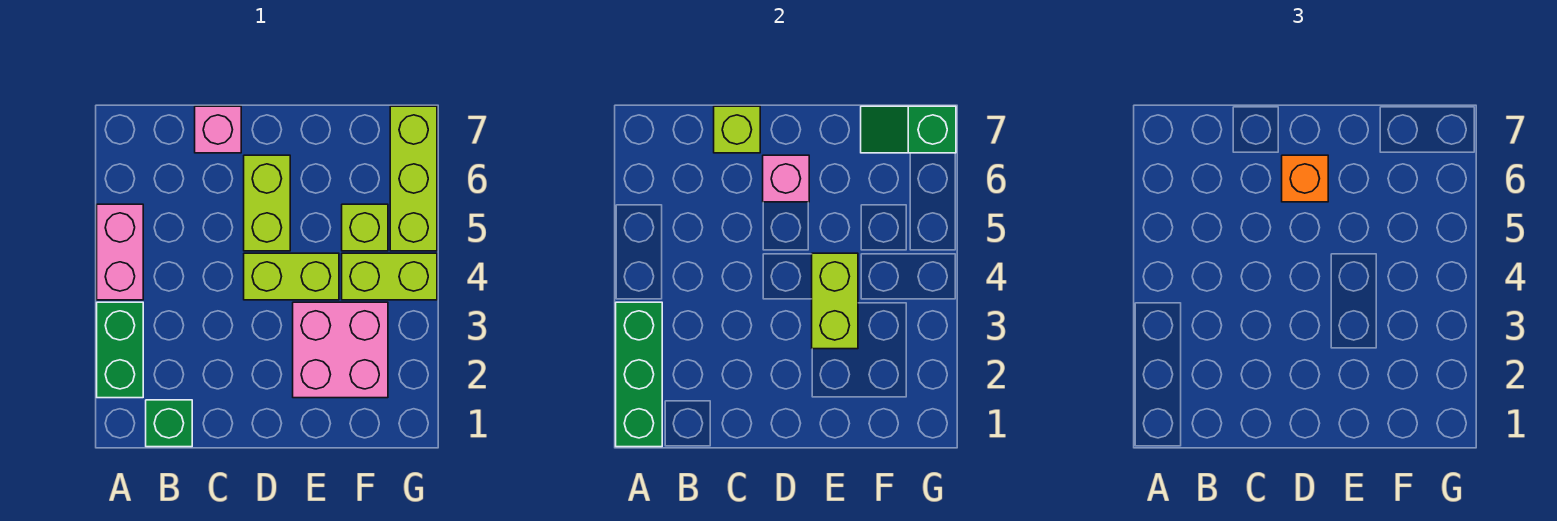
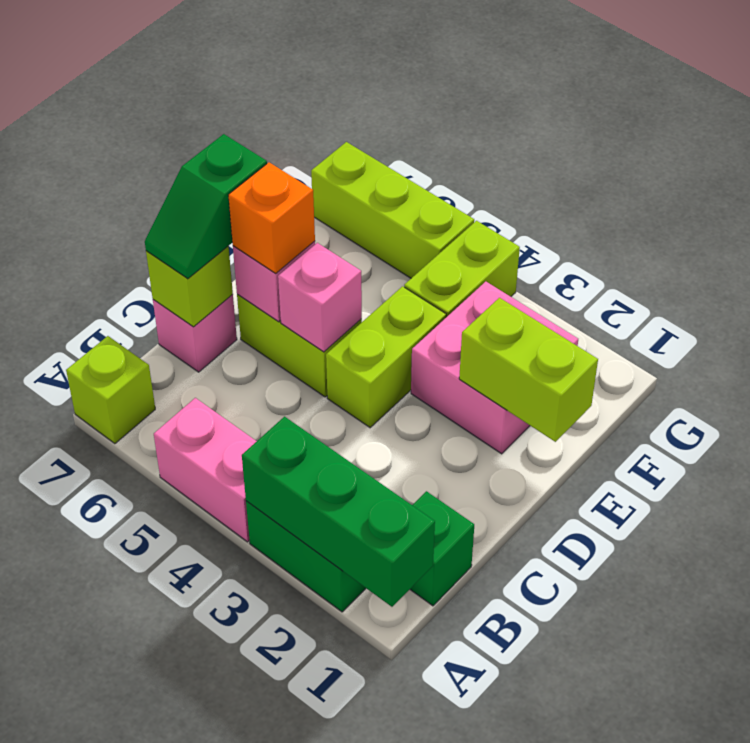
none -> pink 1x1 brick [278,243,362,352]
lime 1x2 brick [812,253,858,349] -> lime 1x2 brick moved to [459,298,598,442]
lime 1x1 brick [342,204,388,251] -> lime 1x1 brick moved to [66,336,155,444]
green 1x2 slope [861,106,956,153] -> green 1x2 slope moved to [145,134,267,279]

